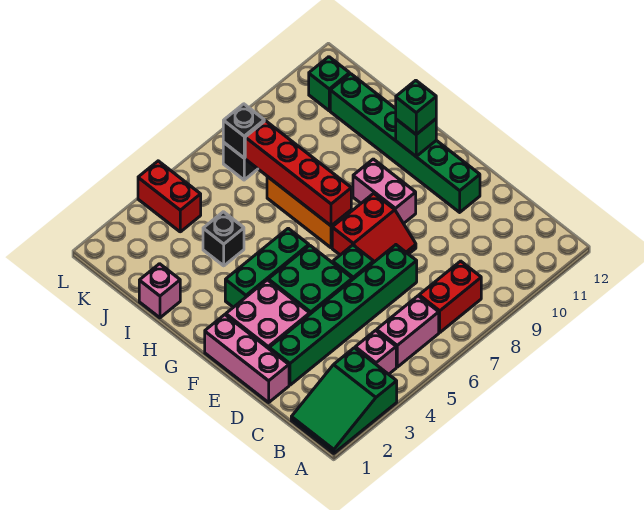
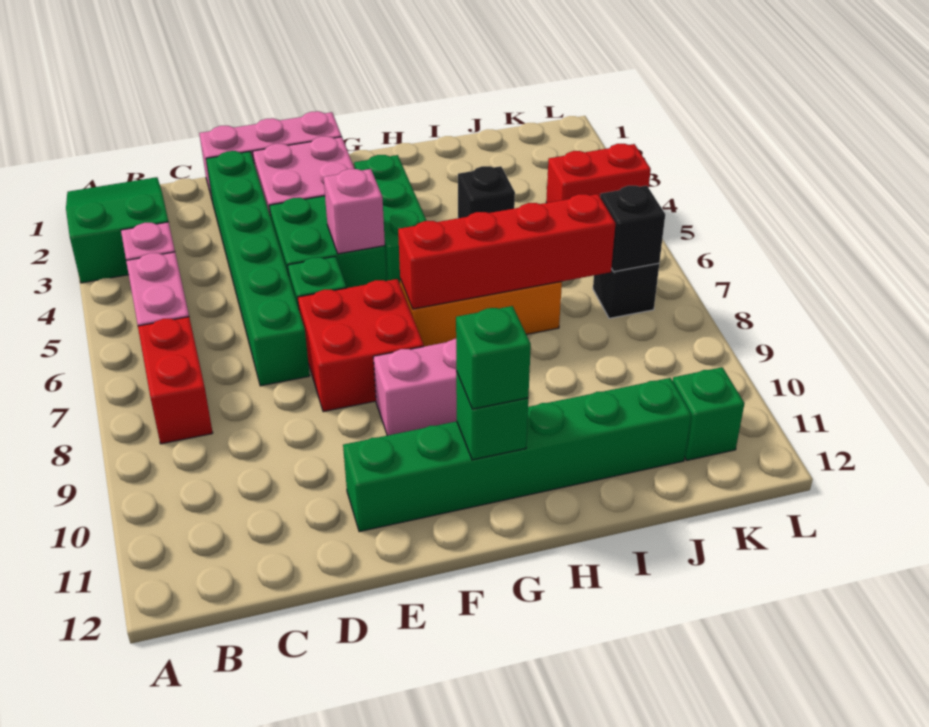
red 2x2 slope [332,193,416,262] -> red 2x2 brick [298,279,424,412]
pink 1x1 brick [139,264,180,318] -> pink 1x1 brick moved to [324,169,385,254]

